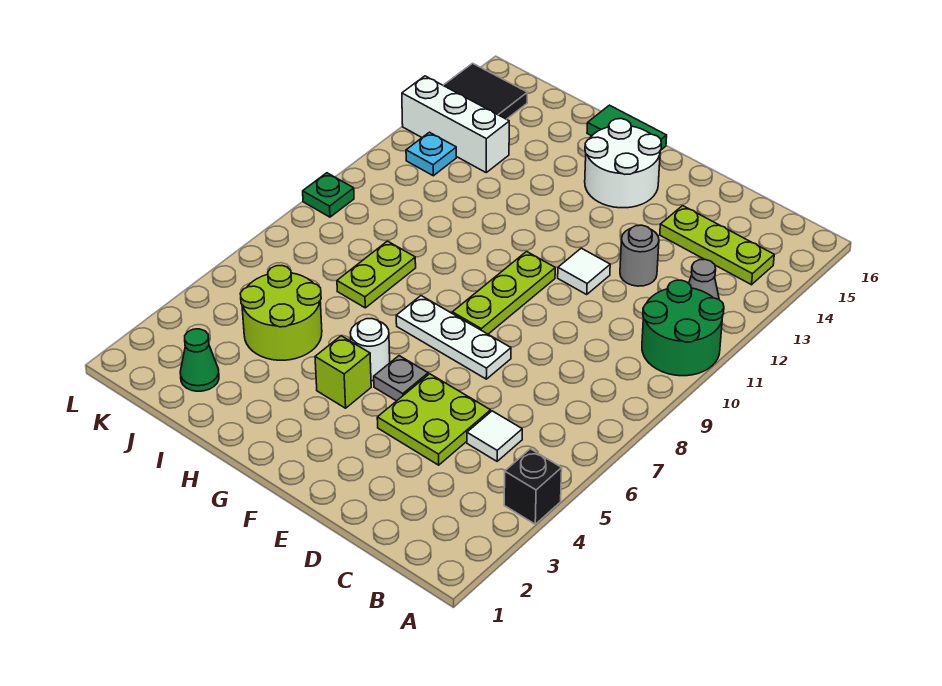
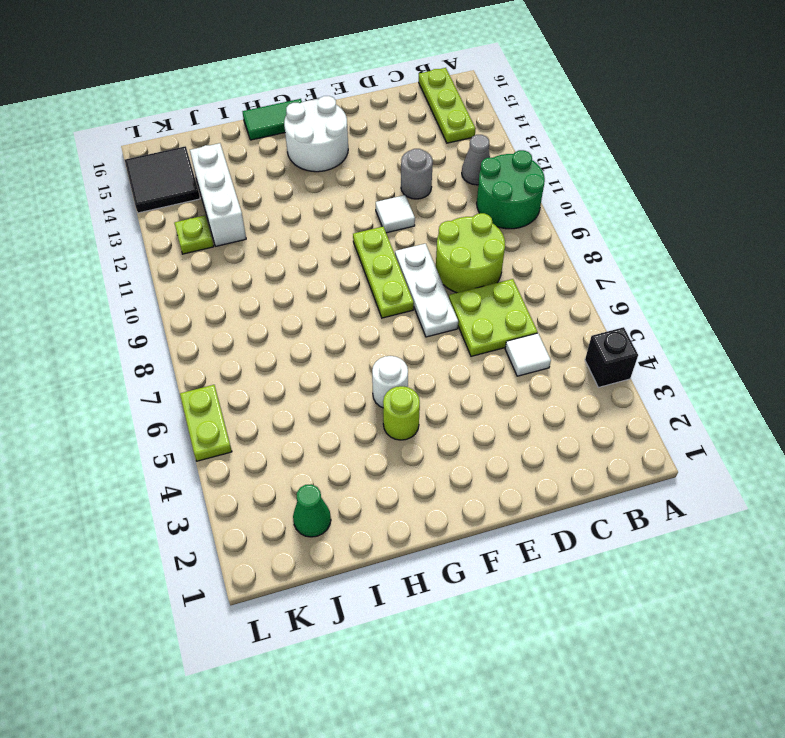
lime 1x3 plate [660,206,774,285] -> lime 1x3 plate turned to [419,68,476,143]
lime 2x2 plate [377,374,491,465] -> lime 2x2 plate moved to [449,279,538,356]
white 1x3 plate [396,296,511,379] -> white 1x3 plate turned to [395,244,458,337]
grey 1x1 plate [374,356,428,401] -> none
lime 1x1 brick [315,336,371,408] -> lime 1x1 round brick [383,386,420,440]
lime 2x2 round brick [240,266,322,360] -> lime 2x2 round brick moved to [436,213,505,293]
lime 1x2 plate [337,241,416,308] -> lime 1x2 plate moved to [180,385,232,461]
white 1x3 brick [402,76,509,172] -> white 1x3 brick turned to [190,143,246,246]
cyan 1x1 plate [406,132,456,176] -> lime 1x1 plate [174,215,214,254]
green 1x1 plate [303,173,354,217] -> none

